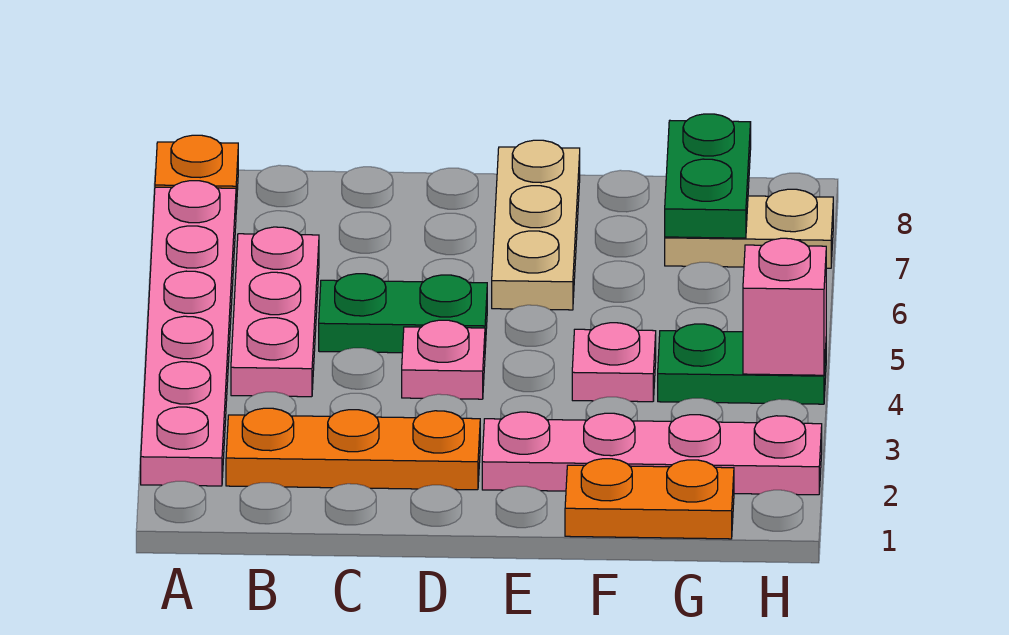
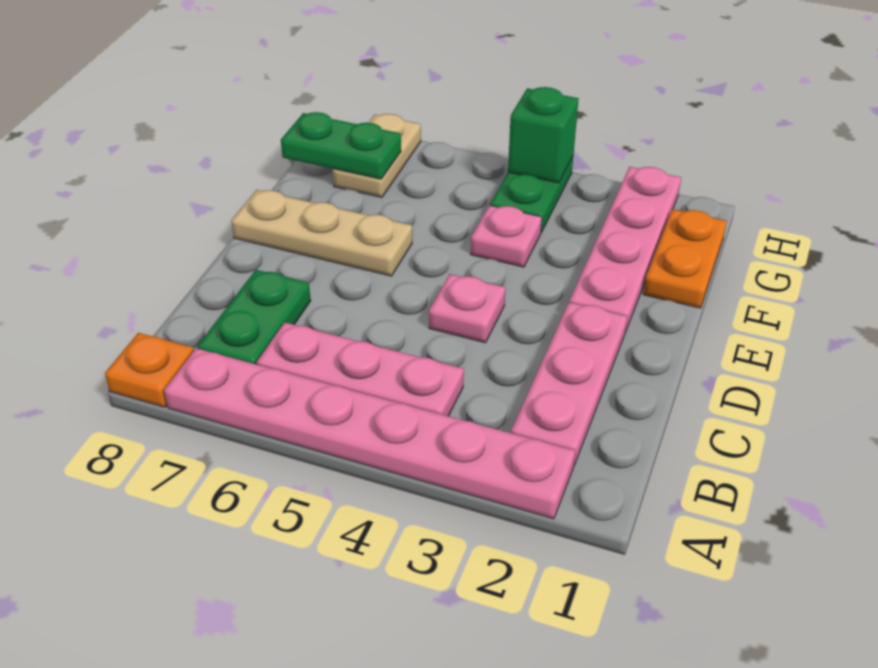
orange 1x3 plate [226,408,480,490] -> pink 1x3 plate [511,302,627,467]
green 1x2 plate [319,274,487,353] -> green 1x2 plate moved to [197,270,311,365]
pink 1x1 brick [743,238,826,375] -> green 1x1 brick [508,87,578,183]

